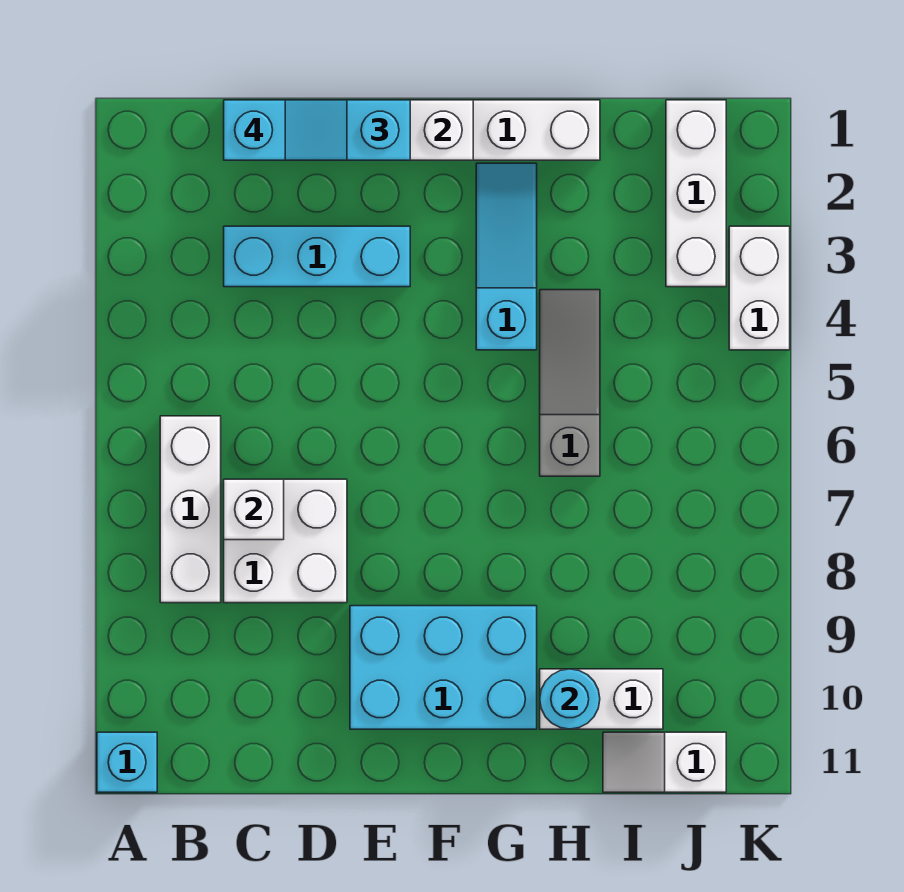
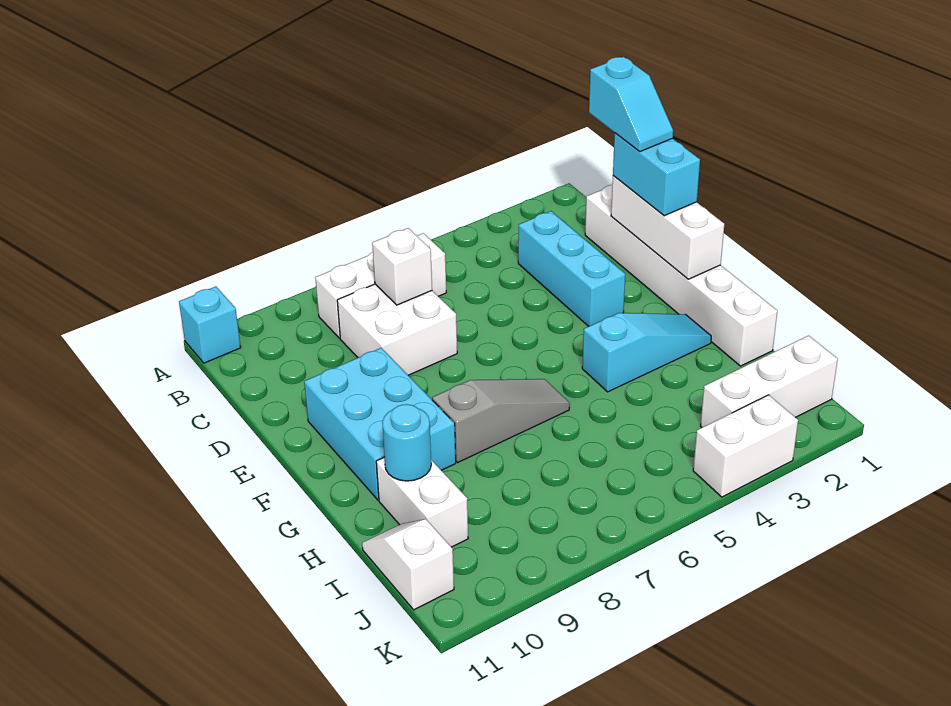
grey 1x3 slope [540,290,600,476] -> grey 1x3 slope moved to [432,379,570,462]

